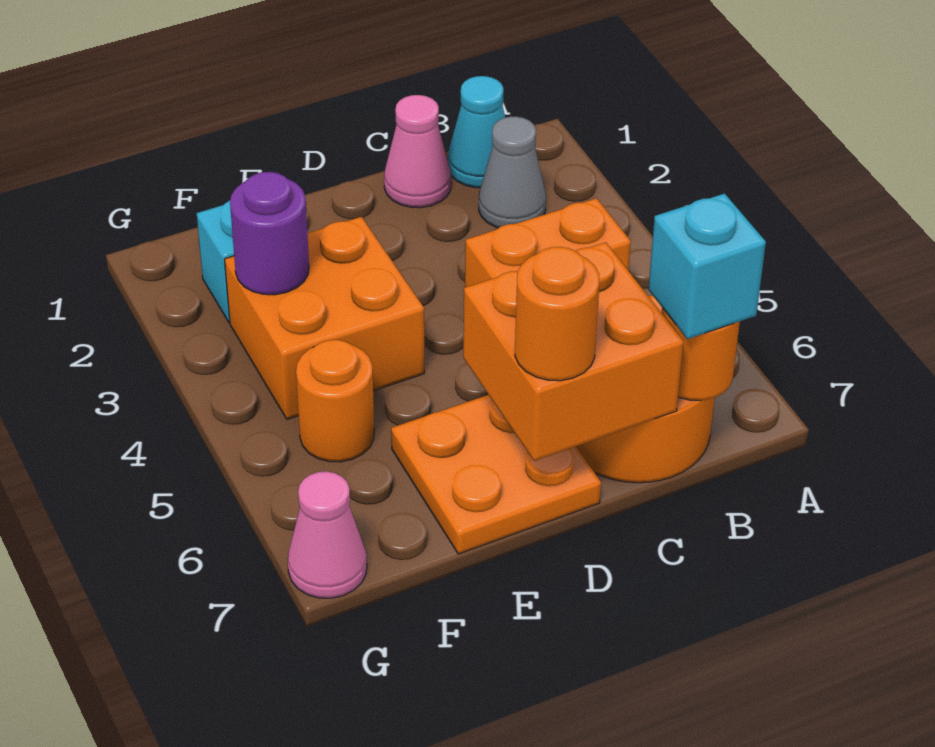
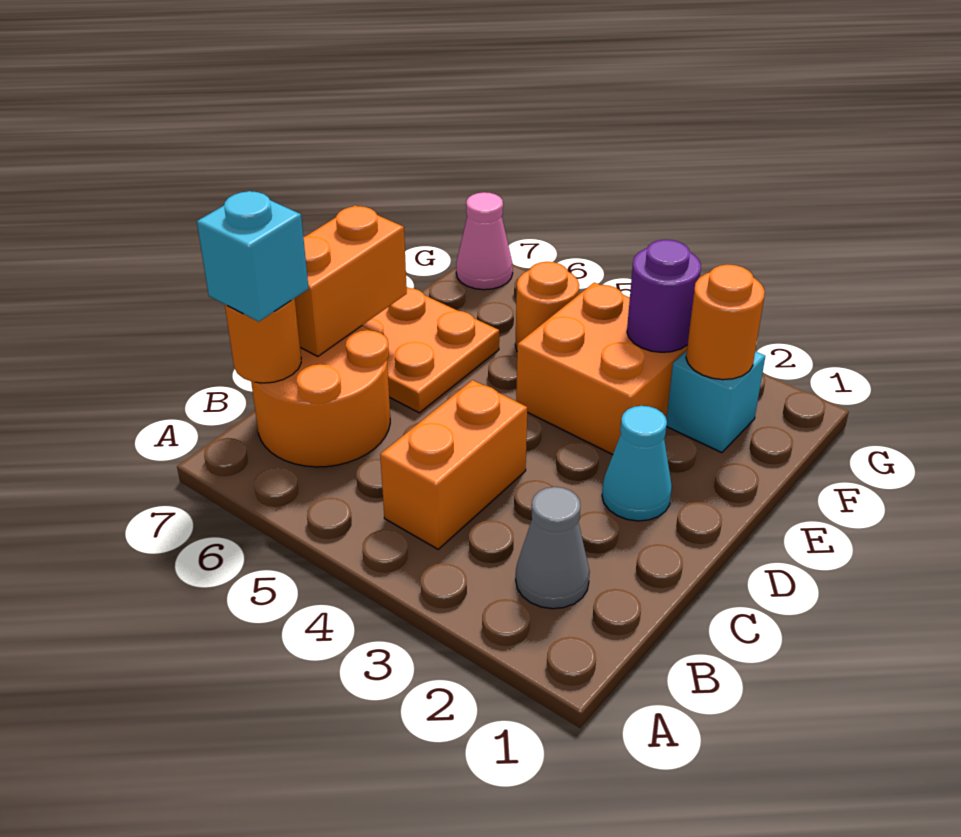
cyan 1x1 cone [448,76,505,188] -> cyan 1x1 cone moved to [602,406,672,521]
pink 1x1 cone [384,95,451,208] -> none
orange 2x2 brick [463,242,684,461] -> orange 1x2 brick [295,205,407,356]
orange 1x1 round brick [515,247,599,381] -> orange 1x1 round brick moved to [686,264,765,380]

